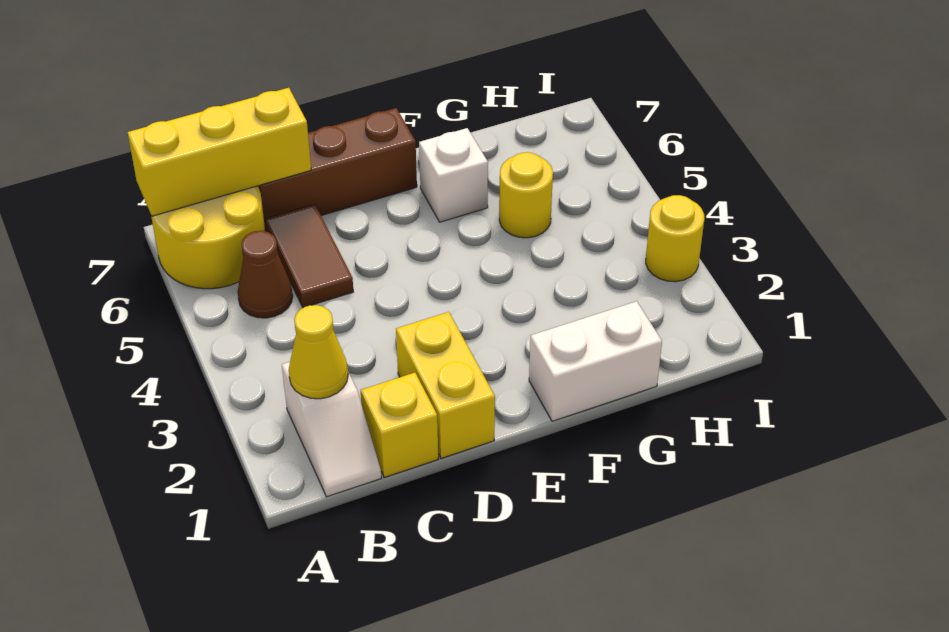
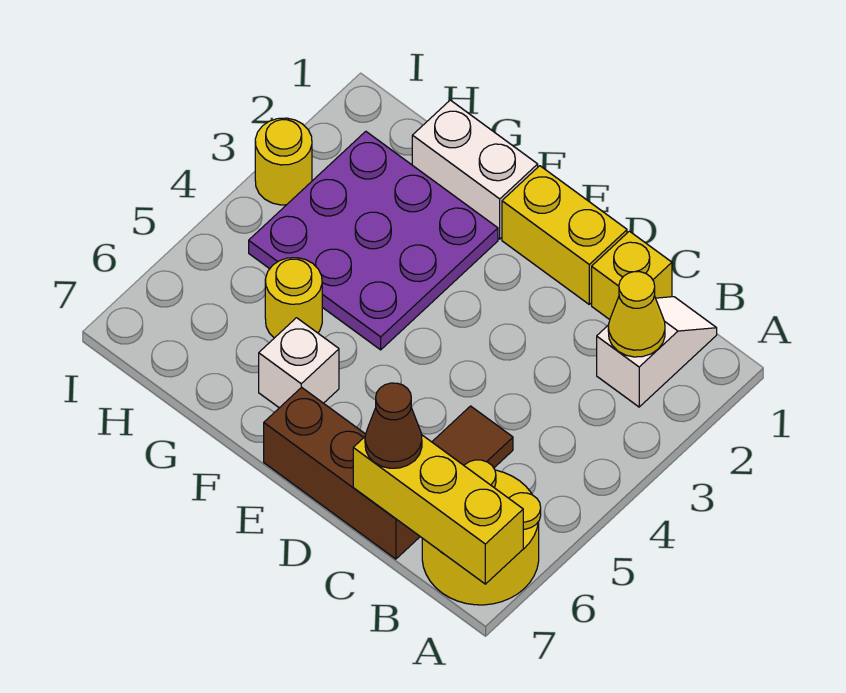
brown 1x1 cone [238,231,293,318] -> brown 1x1 cone moved to [365,383,422,468]
yellow 1x2 brick [396,312,495,458] -> yellow 1x2 brick turned to [502,166,627,304]
none -> purple 3x3 plate [249,131,498,350]

